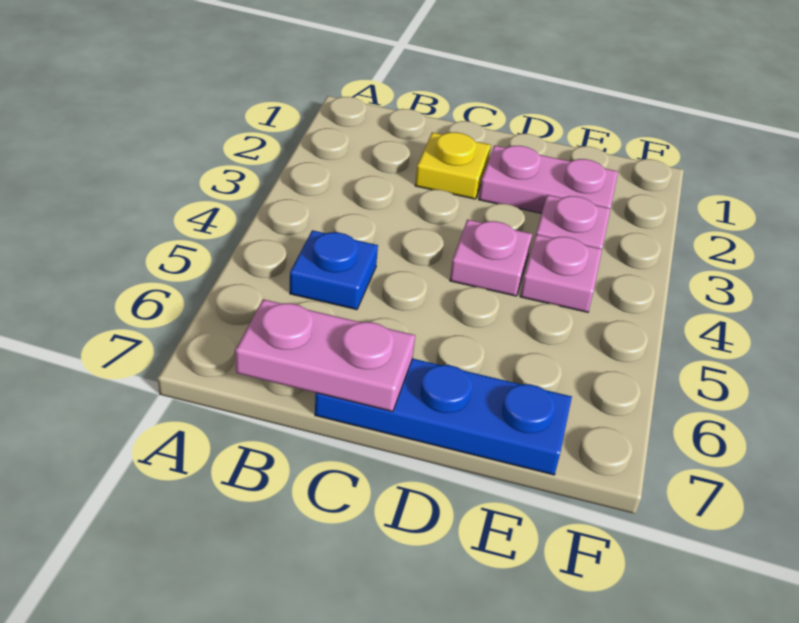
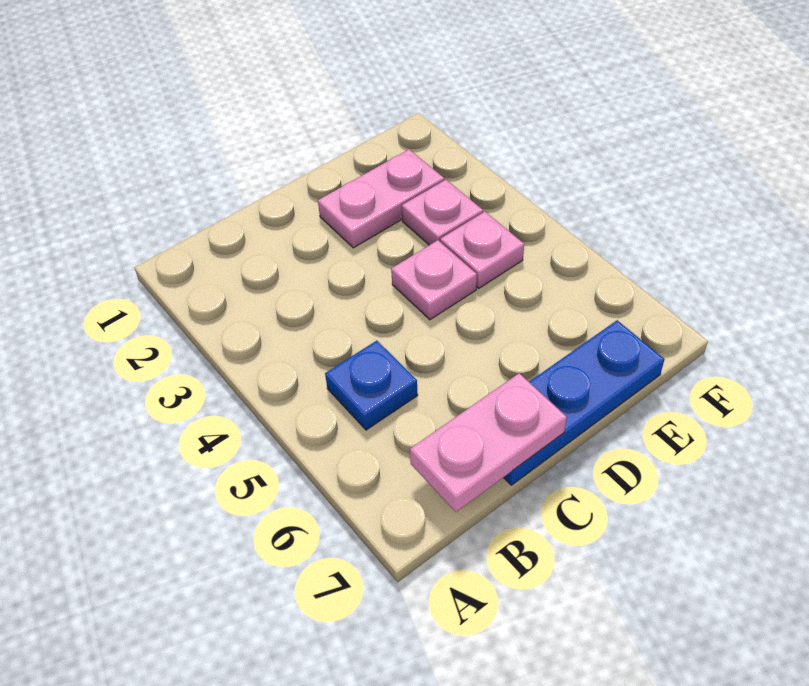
yellow 1x1 plate [415,132,491,199] -> none

